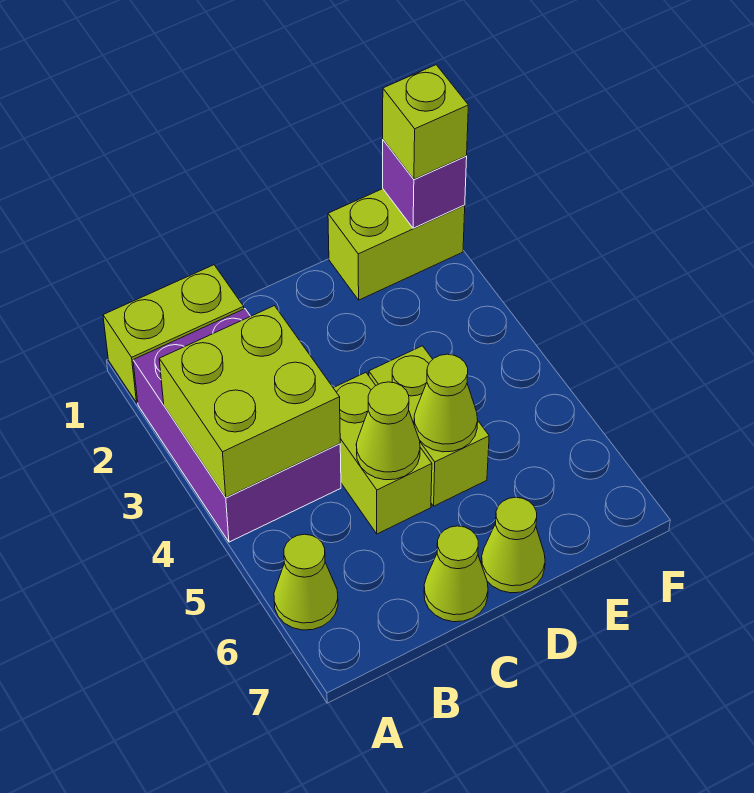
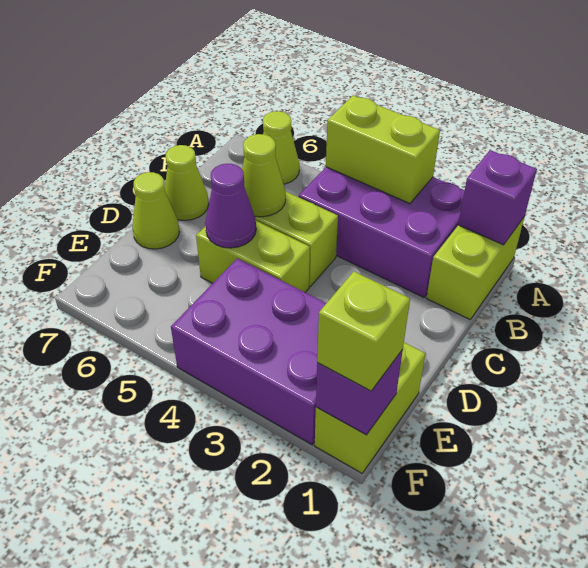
none -> purple 1x1 brick [458,150,537,245]
lime 2x2 brick [159,306,340,498] -> lime 1x2 brick [326,95,440,204]
lime 1x1 cone [414,354,478,452] -> purple 1x1 cone [205,164,256,248]
none -> purple 2x3 brick [171,258,326,444]

